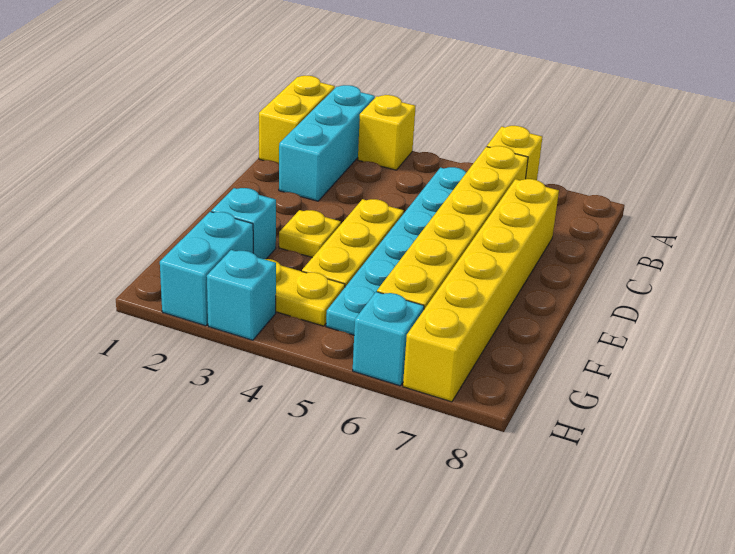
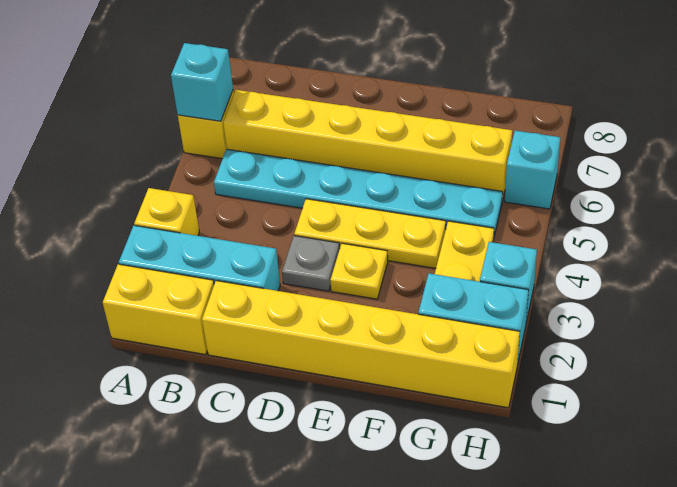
yellow 1x6 brick [403,179,559,402] -> yellow 1x6 brick moved to [202,281,520,408]
none -> grey 1x1 plate [282,236,340,291]
cyan 1x1 brick [211,188,276,259] -> cyan 1x1 brick moved to [171,43,233,121]

